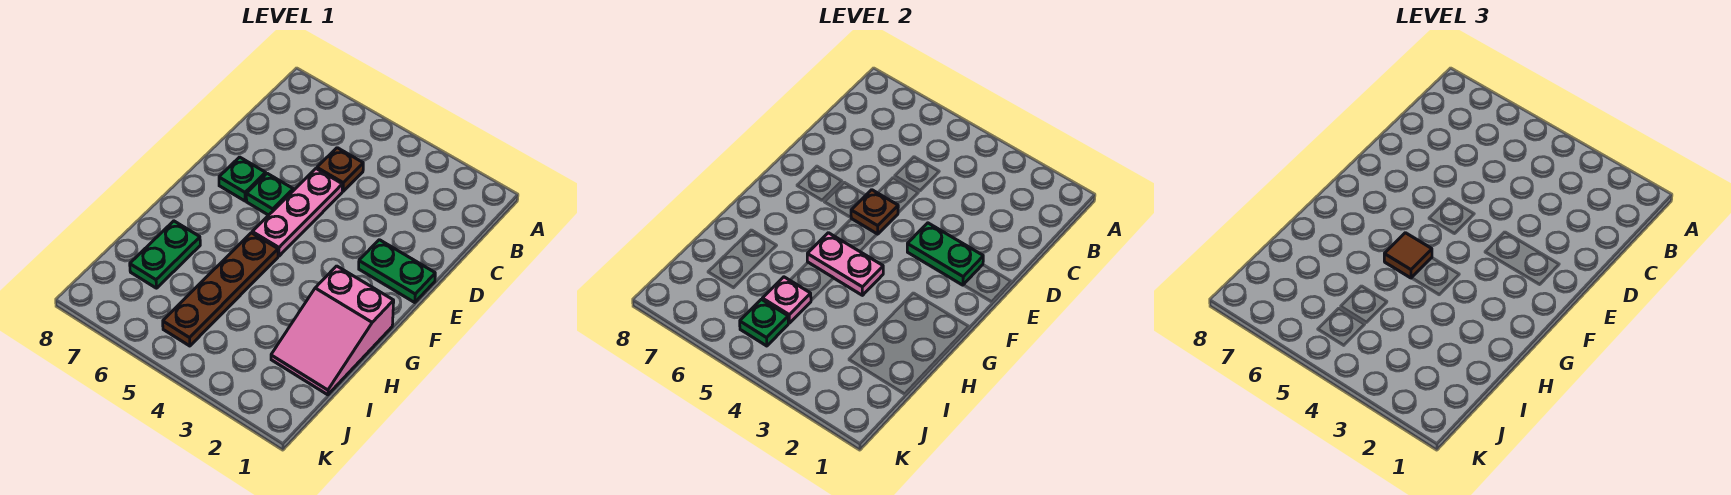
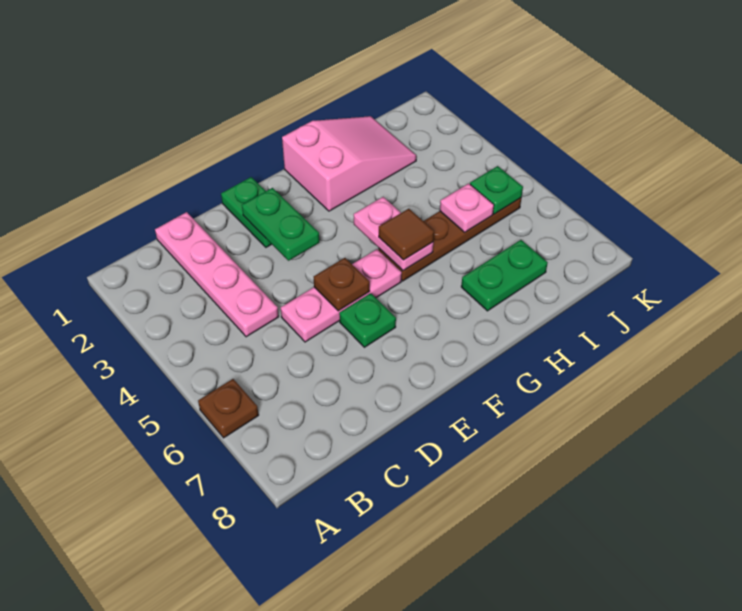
none -> pink 1x4 plate [155,212,279,337]
brown 1x1 plate [317,148,363,191] -> brown 1x1 plate moved to [198,379,259,438]
green 1x1 plate [219,157,266,201] -> none

